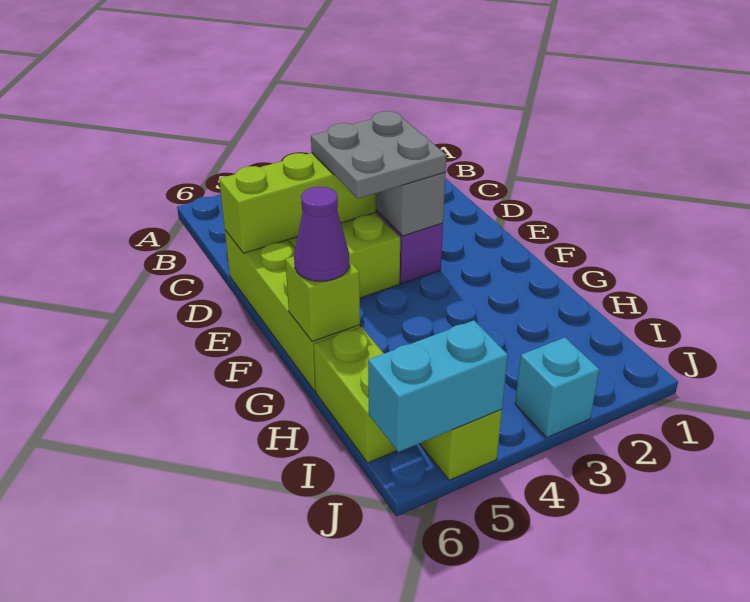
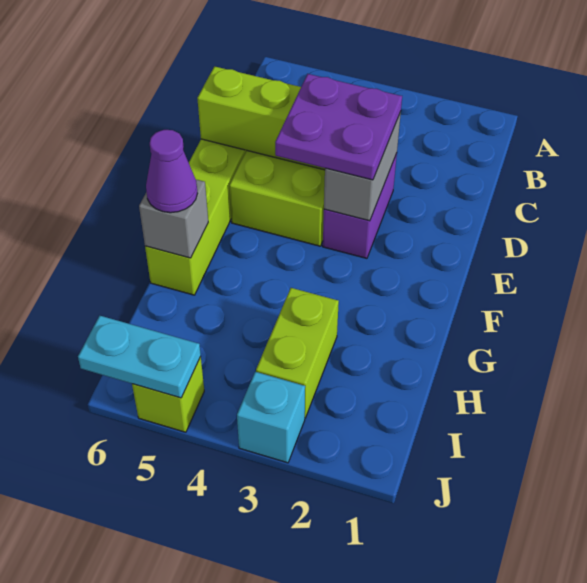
grey 2x2 plate [311,111,446,199] -> purple 2x2 plate [275,74,402,180]
lime 1x1 brick [285,256,360,342] -> grey 1x1 brick [139,180,208,258]
lime 1x2 brick [313,327,397,463] -> lime 1x2 brick moved to [256,288,339,418]
cyan 1x2 brick [368,320,508,452] -> cyan 1x2 plate [78,316,201,398]

